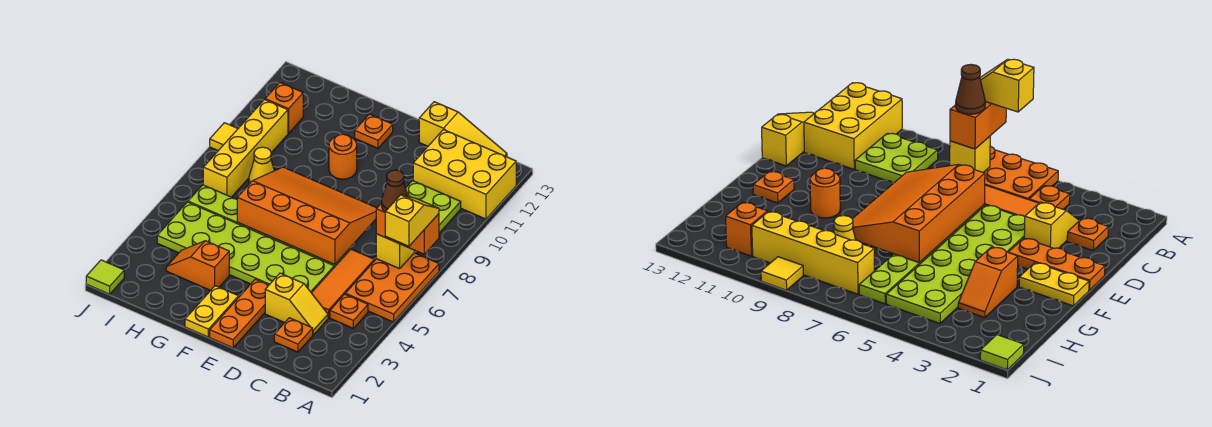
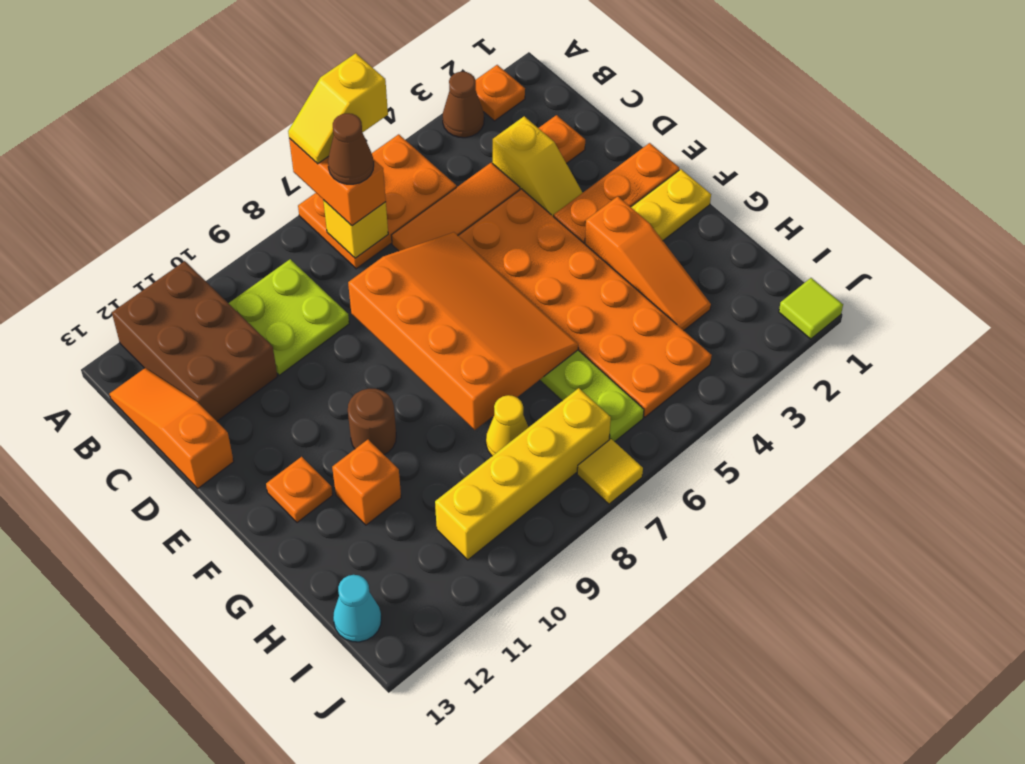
none -> brown 1x1 cone [443,72,484,138]
yellow 2x3 brick [413,130,516,219] -> brown 2x3 brick [112,261,278,421]
orange 1x1 plate [330,294,368,328] -> orange 1x1 plate moved to [476,65,525,121]
yellow 1x3 slope [419,102,507,157] -> orange 1x3 slope [110,368,234,488]
yellow 1x2 slope [265,273,328,335] -> yellow 1x2 slope turned to [493,116,582,217]
lime 2x6 plate [157,202,334,293] -> orange 2x6 plate [458,189,712,417]
orange 3x4 slope [237,167,376,265] -> orange 3x4 slope turned to [348,232,578,430]
orange 1x1 round brick [329,134,357,179] -> brown 1x1 round brick [348,389,396,455]
orange 1x2 slope [166,241,229,291] -> orange 1x3 slope [585,196,711,330]
orange 1x1 brick [265,83,303,133] -> orange 1x1 brick moved to [332,440,401,525]
none -> cyan 1x1 cone [333,575,381,642]
yellow 1x1 tile [210,123,238,150] -> yellow 1x1 tile moved to [577,439,643,504]

